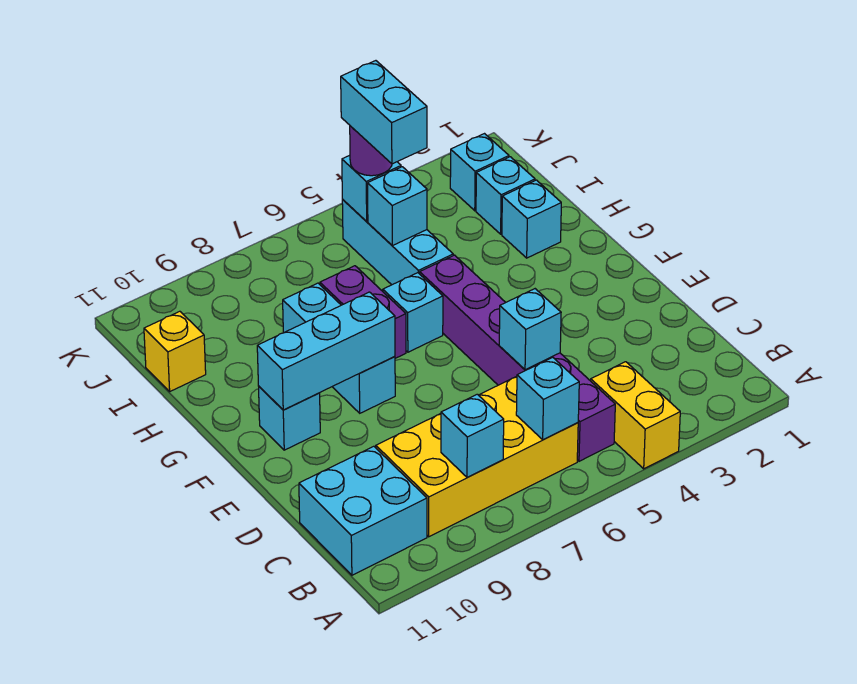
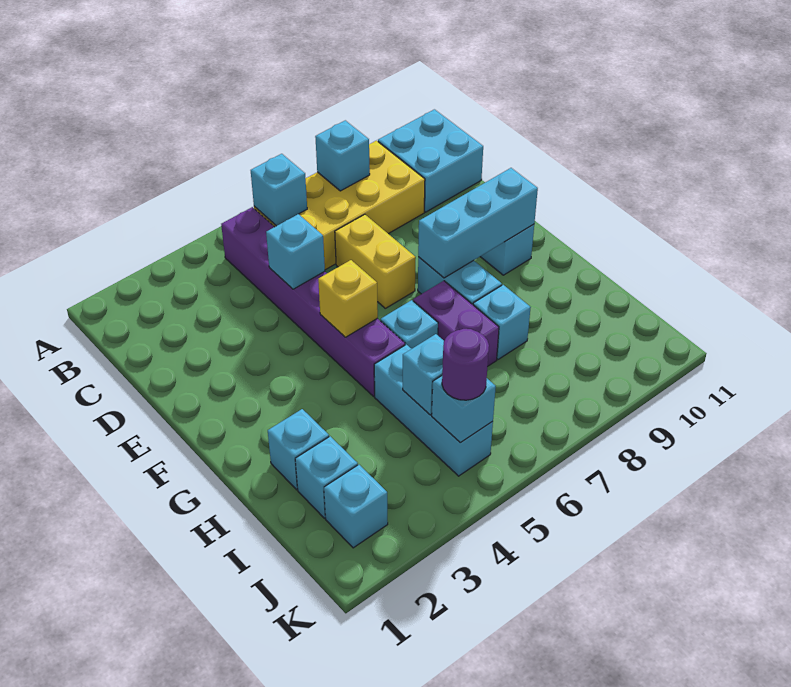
yellow 1x2 brick [591,362,680,469] -> yellow 1x2 brick moved to [335,214,416,308]
cyan 1x2 brick [341,61,427,164] -> none
yellow 1x1 brick [144,311,206,391] -> yellow 1x1 brick moved to [318,260,378,337]

